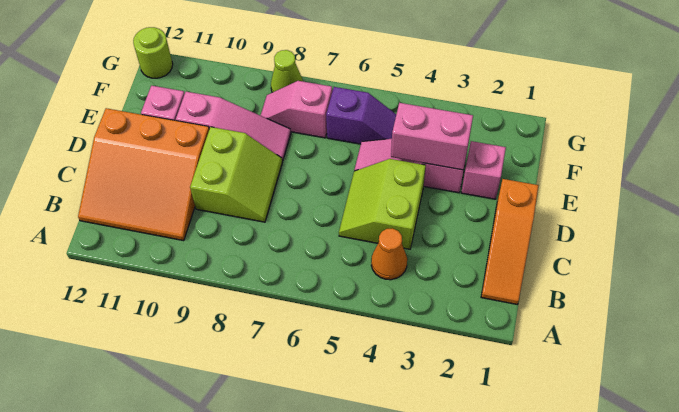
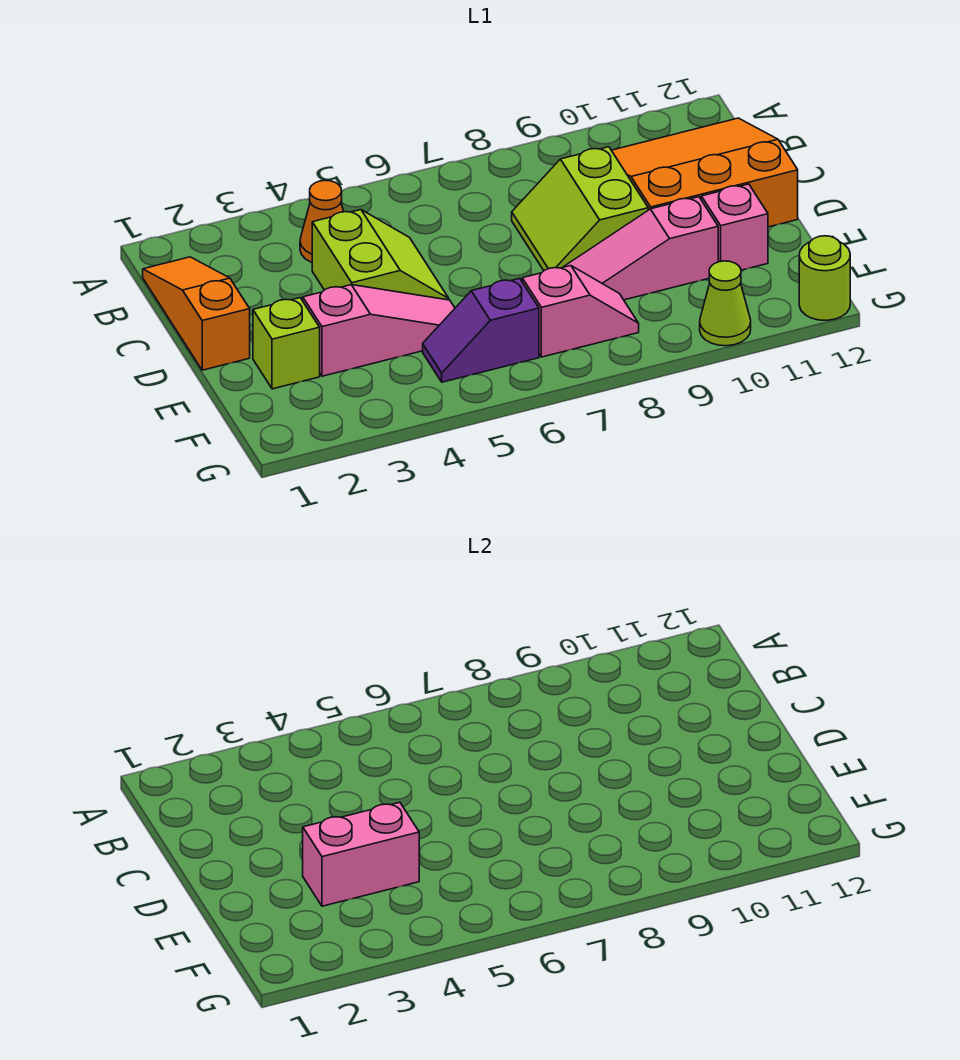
pink 1x1 brick [461,141,506,199] -> lime 1x1 brick [253,298,320,389]
lime 1x1 cone [271,50,303,92] -> lime 1x1 cone moved to [700,261,751,346]

